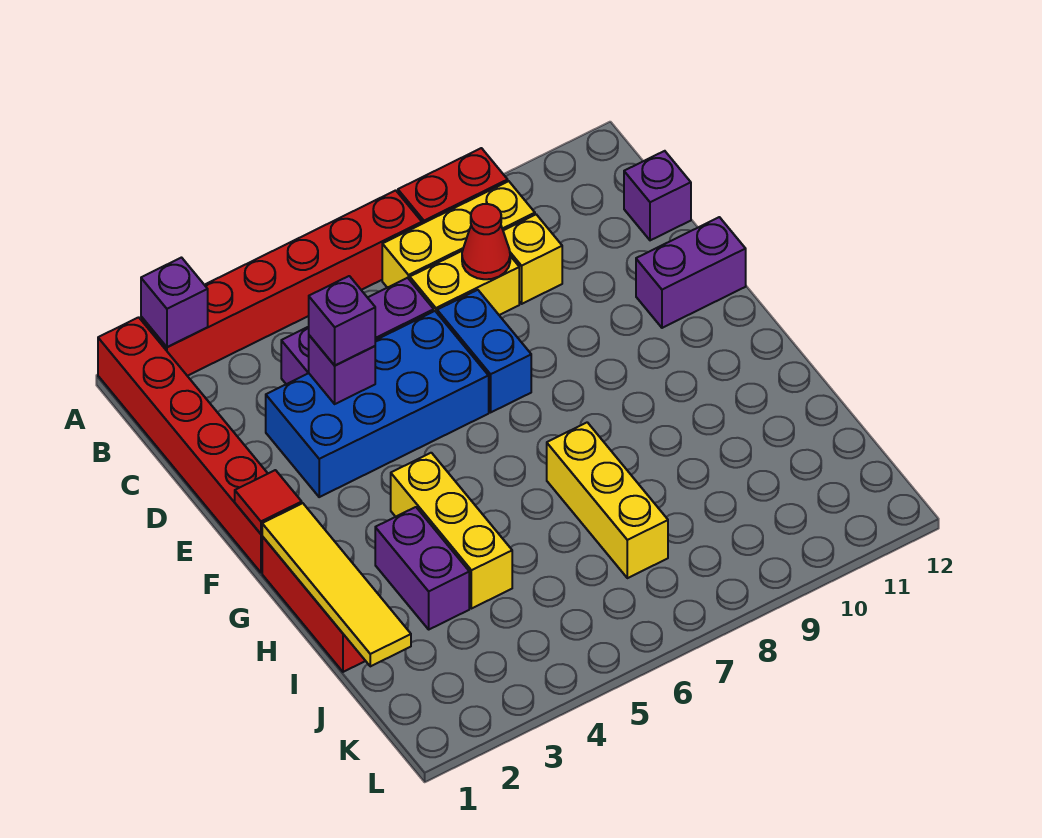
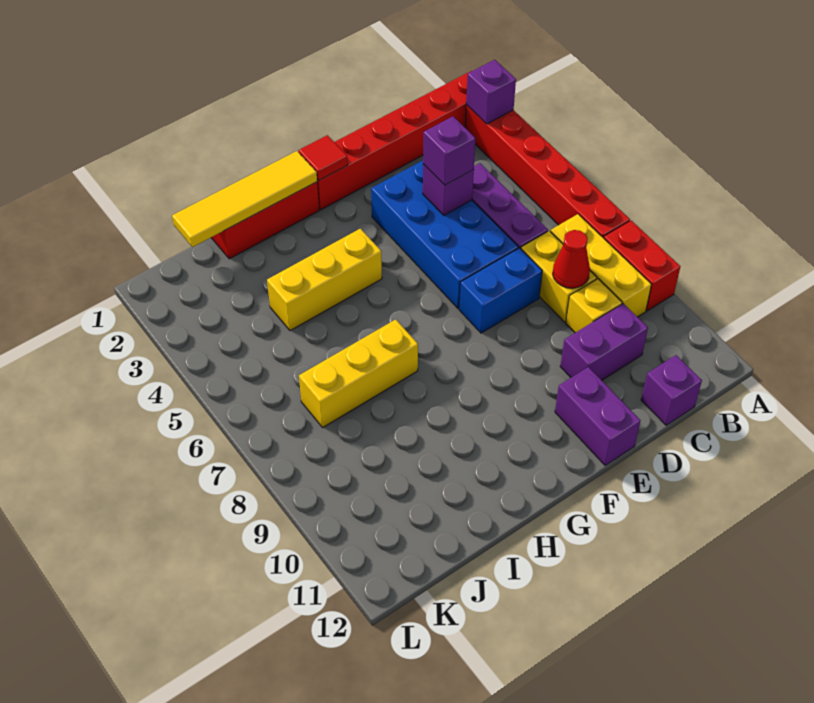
purple 1x2 brick [375,507,469,629] -> purple 1x2 brick moved to [560,303,648,380]

